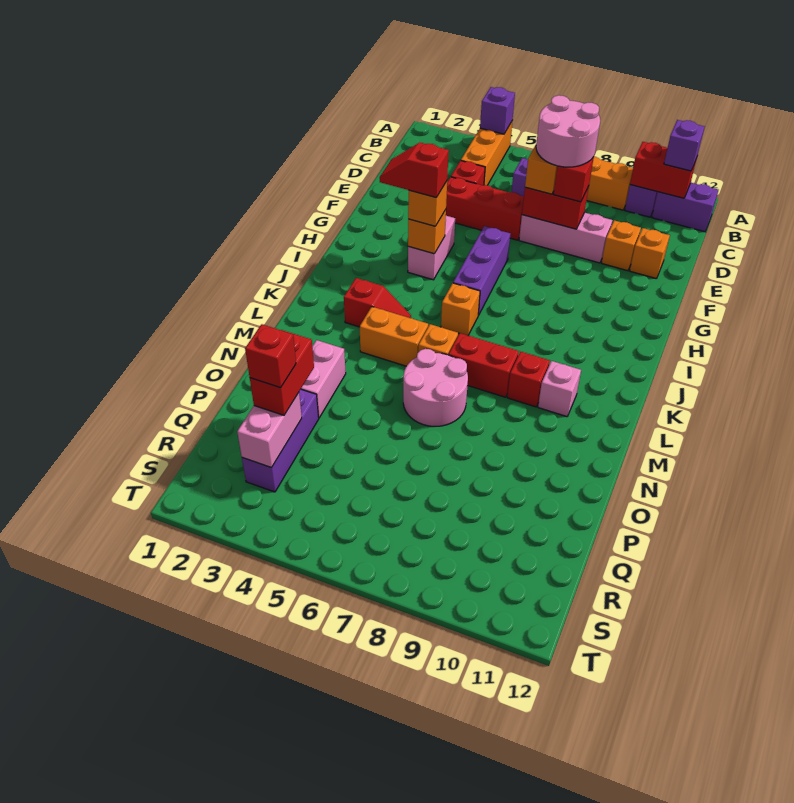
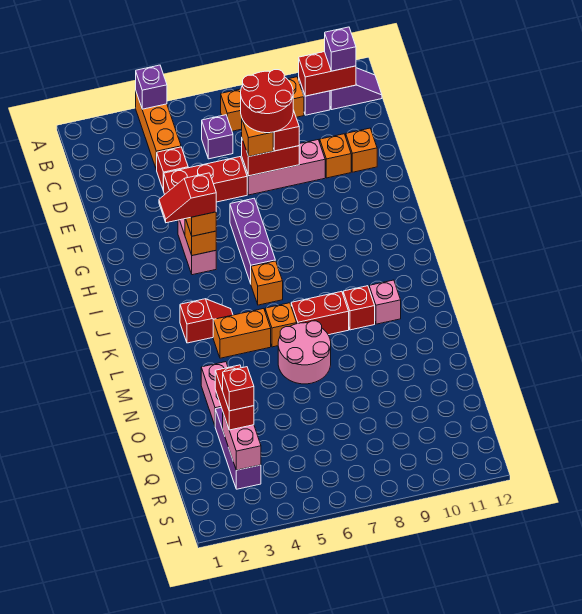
purple 1x2 brick [652,183,718,232] -> purple 1x2 slope [330,68,382,110]
pink 2x2 round brick [536,95,600,167] -> red 2x2 round brick [241,70,293,133]

